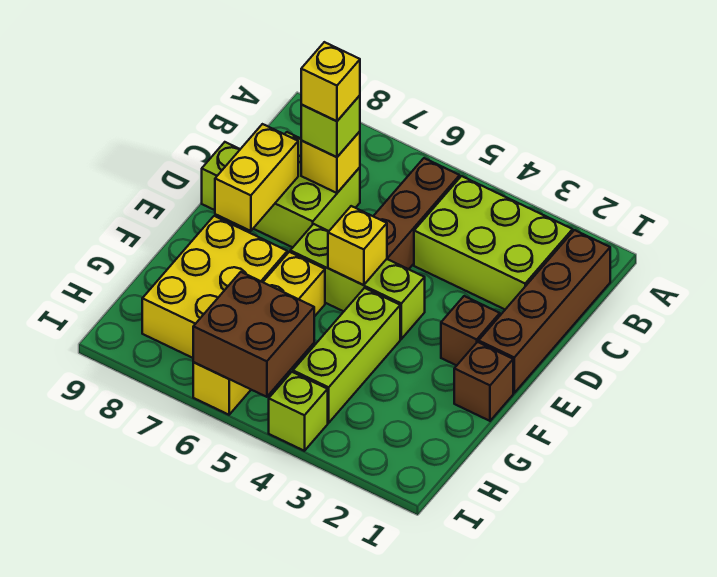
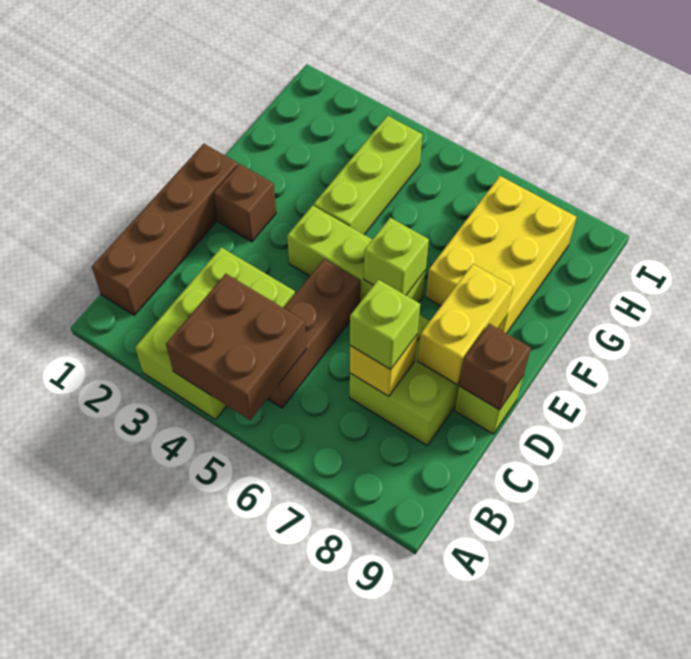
lime 2x3 brick [414,176,573,309] -> lime 2x3 brick turned to [135,247,295,419]
yellow 1x1 brick [301,42,360,121] -> none
yellow 1x1 brick [328,206,387,285] -> none
brown 1x1 brick [454,342,513,421] -> brown 1x1 brick moved to [459,324,531,410]
yellow 1x4 brick [193,252,325,415] -> none
brown 2x2 brick [193,272,314,397] -> brown 2x2 brick moved to [166,274,306,420]
lime 1x1 brick [269,372,328,451] -> lime 1x1 brick moved to [364,218,429,295]

